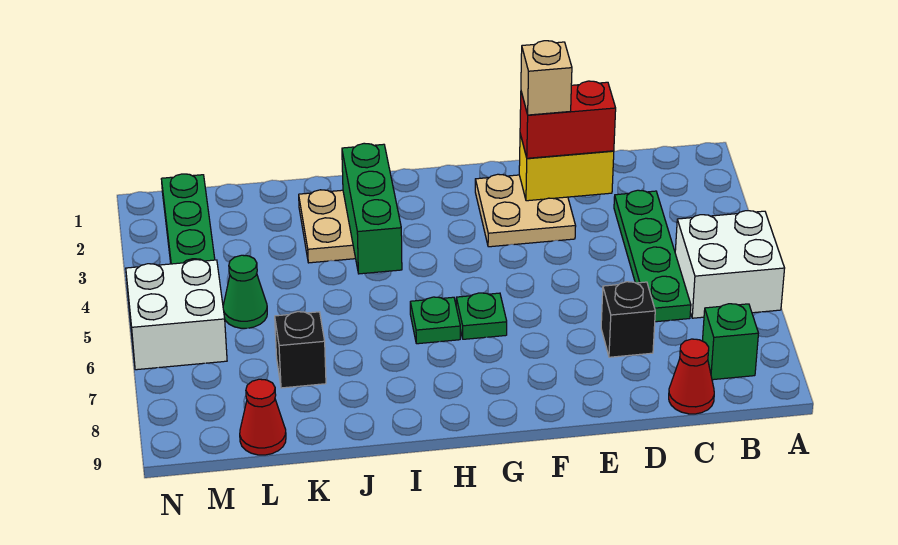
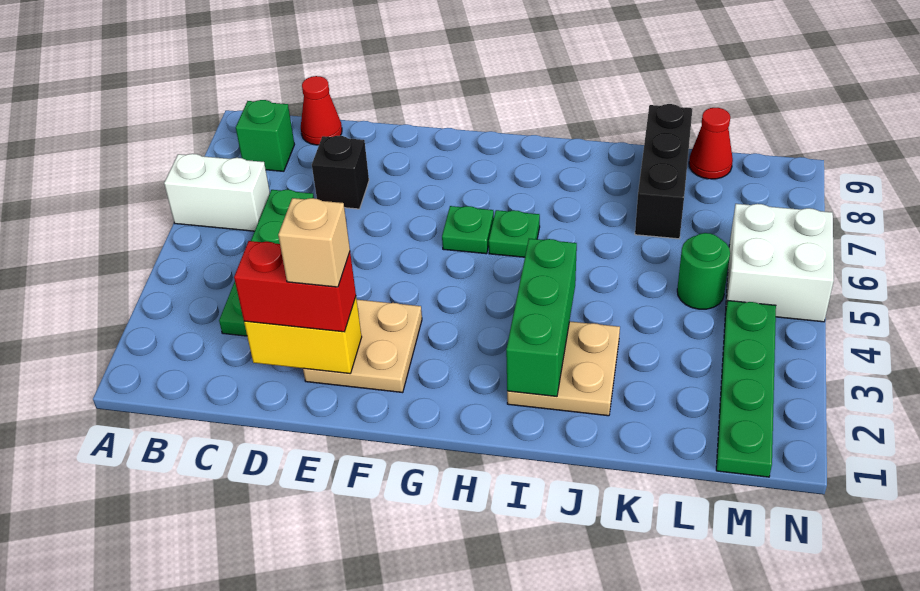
white 2x2 brick [675,211,785,318] -> white 1x2 brick [164,154,270,231]
black 1x1 brick [275,312,326,388] -> black 1x3 brick [635,104,692,239]
green 1x1 cone [223,255,267,328] -> green 1x1 round brick [677,233,730,309]

